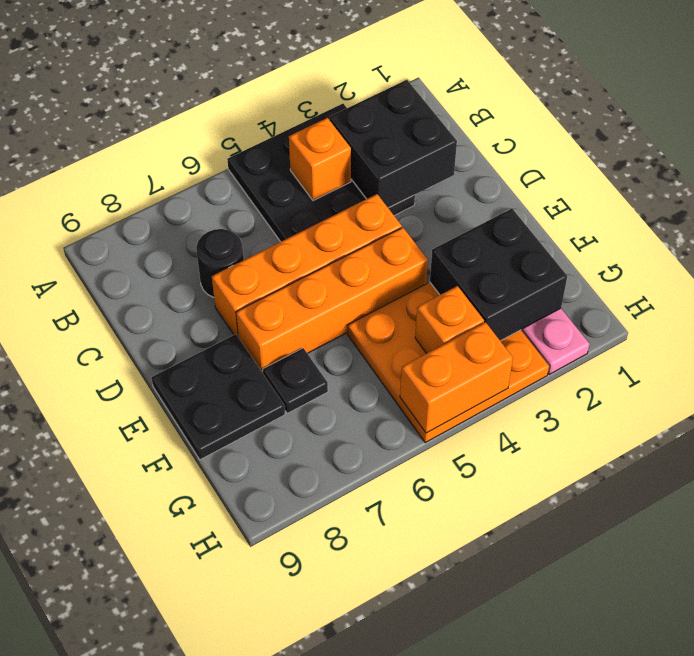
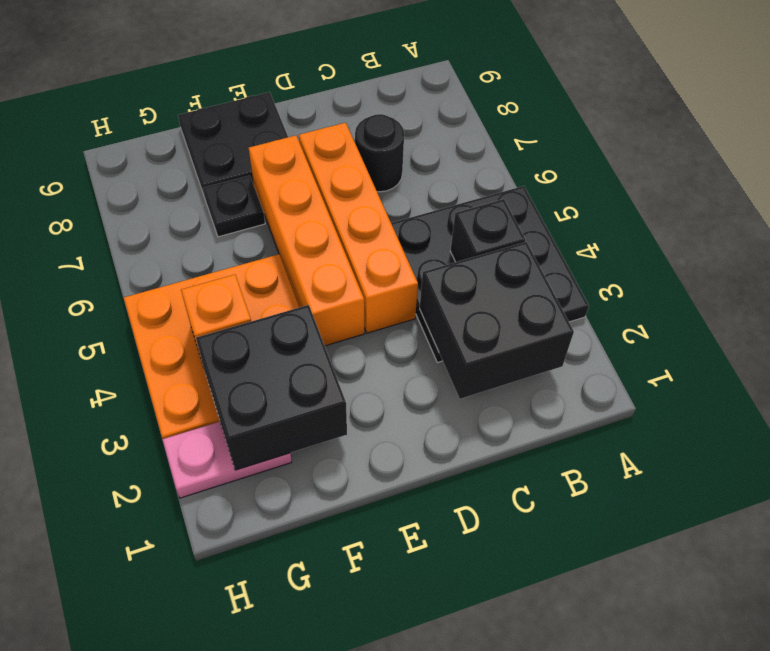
orange 1x1 brick [289,118,351,201] -> black 1x1 brick [450,199,525,262]
orange 1x2 brick [400,322,513,433] -> none

